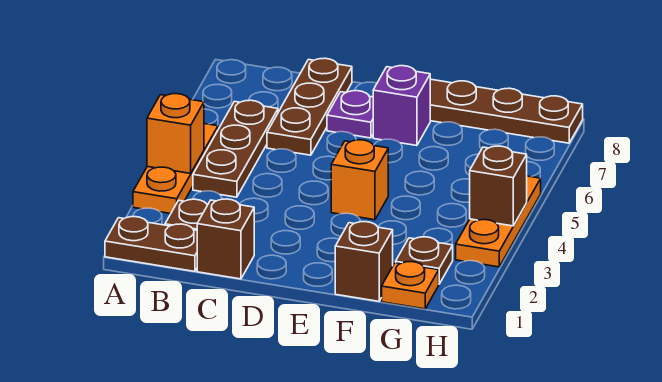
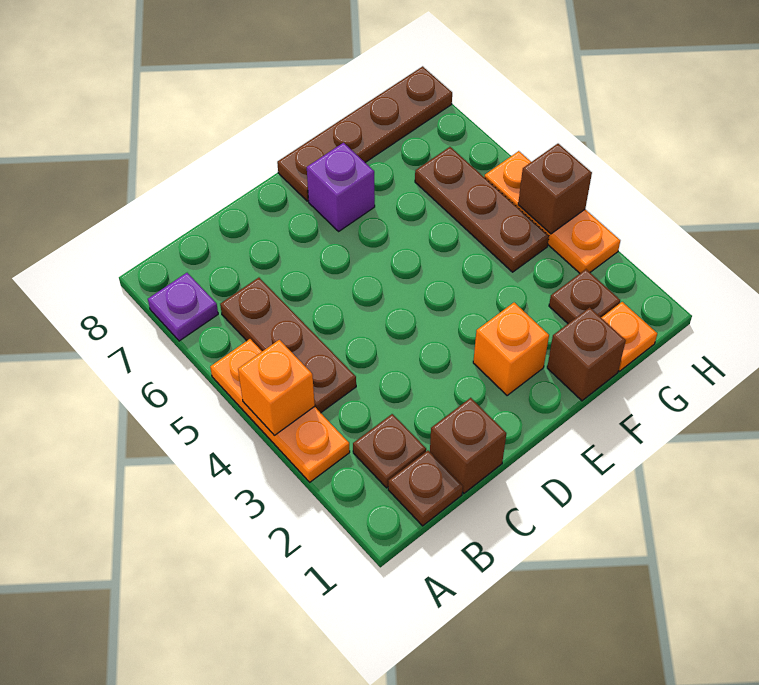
brown 1x2 plate [105,217,197,271] -> brown 1x1 plate [388,451,463,526]
brown 1x3 plate [267,58,352,155] -> brown 1x3 plate moved to [415,147,549,272]
purple 1x1 plate [327,91,373,138] -> purple 1x1 plate moved to [148,273,218,341]
orange 1x1 brick [331,140,388,220] -> orange 1x1 brick moved to [473,303,549,396]

